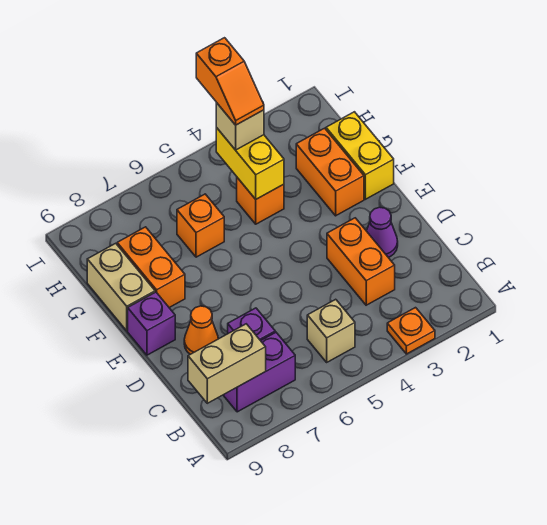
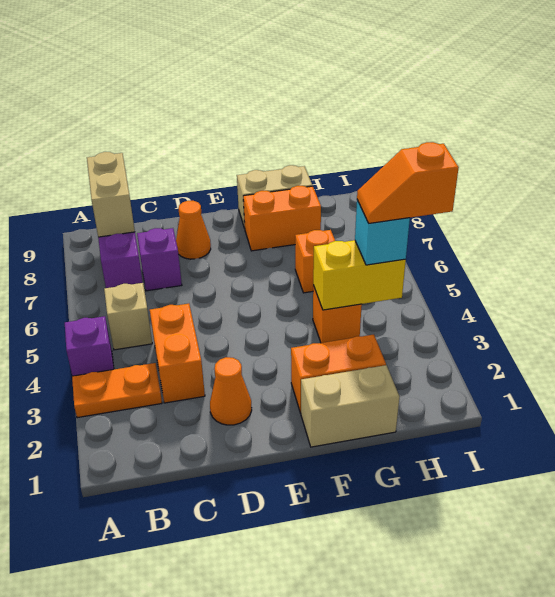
orange 1x1 plate [387,308,435,354] -> orange 1x2 plate [72,363,162,418]
orange 1x2 brick [327,218,395,305] -> orange 1x2 brick turned to [150,304,205,403]
purple 1x1 cone [367,207,398,257] -> orange 1x1 cone [210,357,252,425]
purple 1x1 brick [128,292,175,355] -> purple 1x1 brick moved to [65,316,114,376]
yellow 1x2 brick [326,112,394,199] -> tan 1x2 brick [301,365,400,447]
tan 1x1 brick [216,103,264,150] -> cyan 1x1 brick [355,200,410,265]

